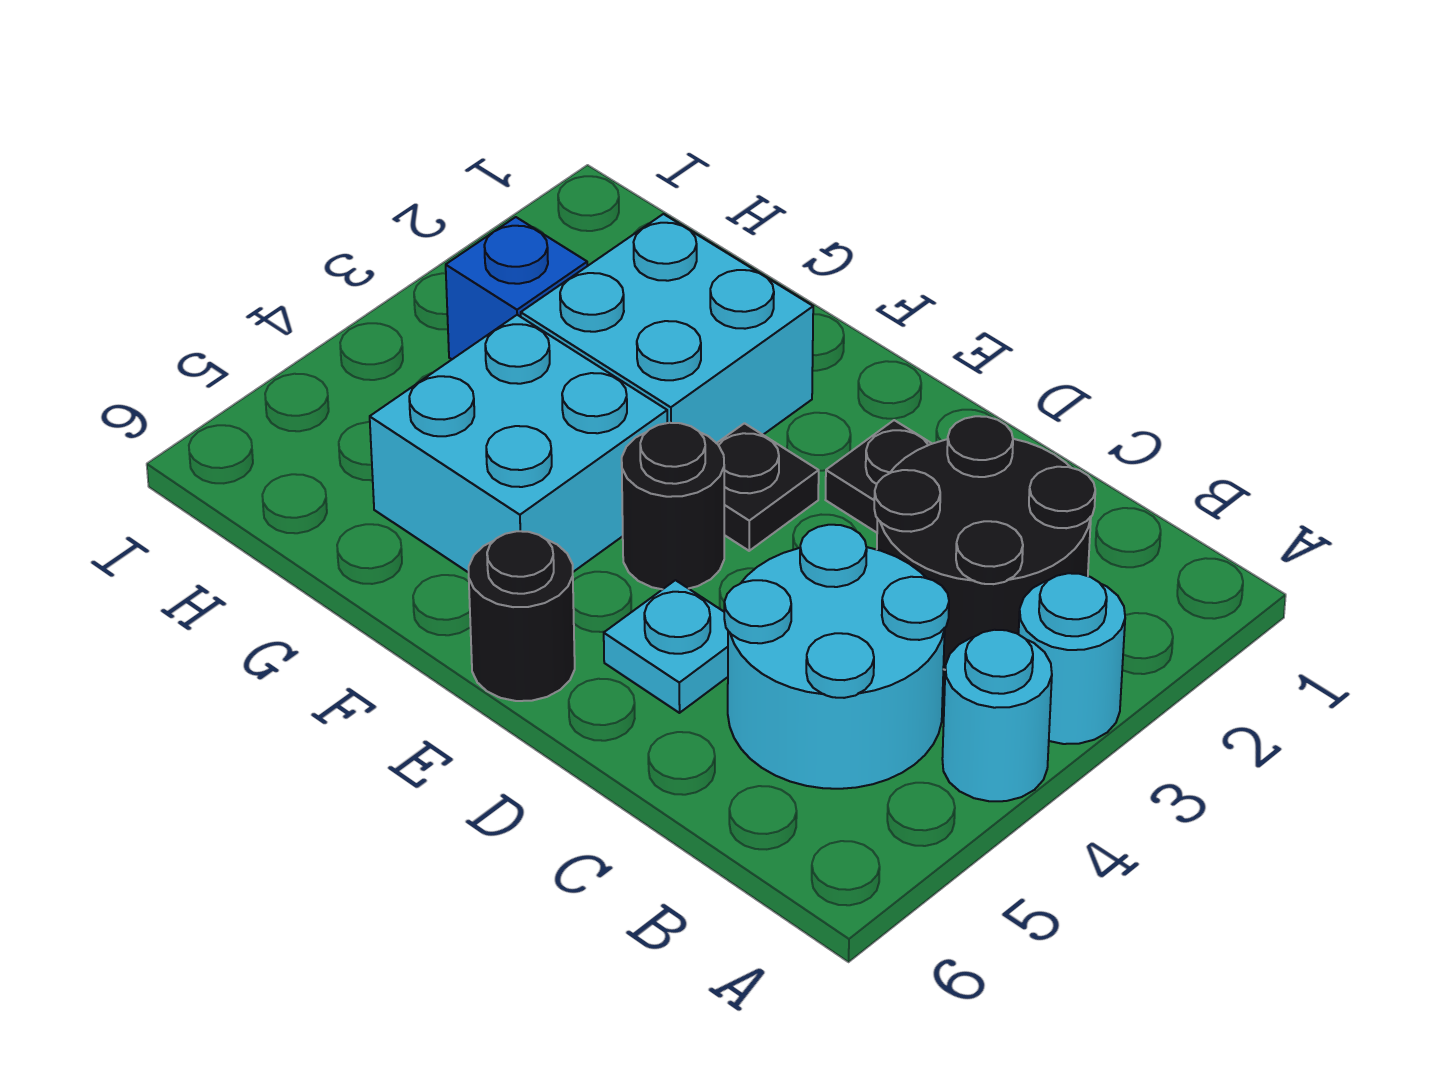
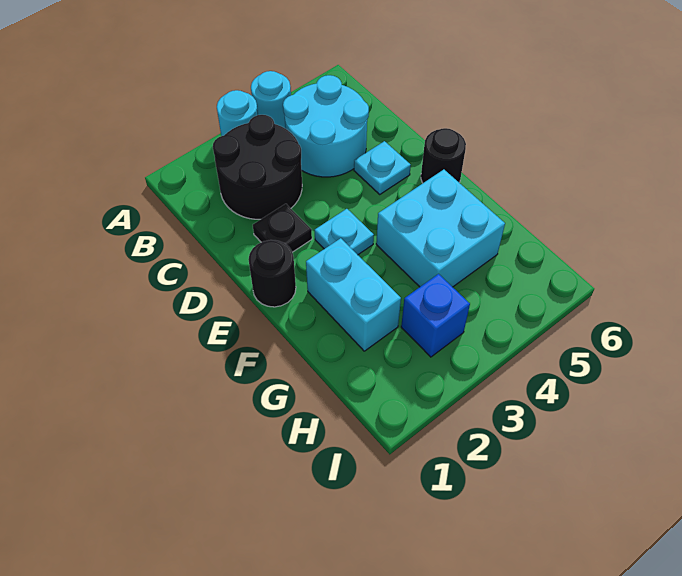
black 1x1 plate [717,423,819,551] -> cyan 1x1 plate [315,209,374,255]
black 1x1 round brick [622,423,724,589] -> black 1x1 round brick moved to [248,240,296,307]
cyan 2x2 brick [521,214,813,443] -> cyan 1x2 brick [306,238,401,351]

